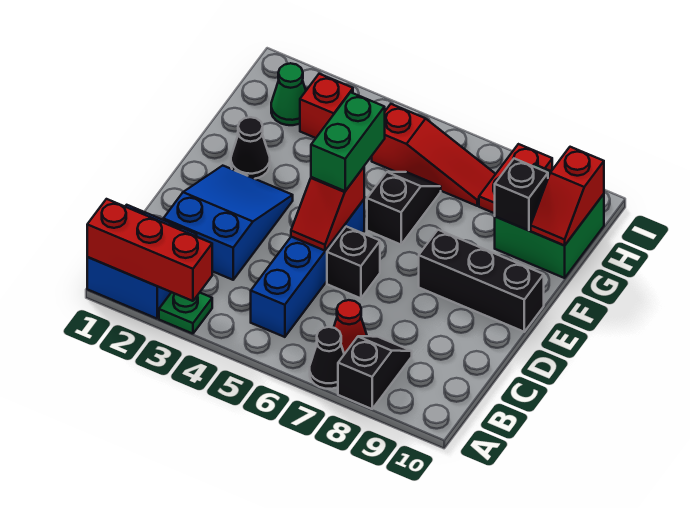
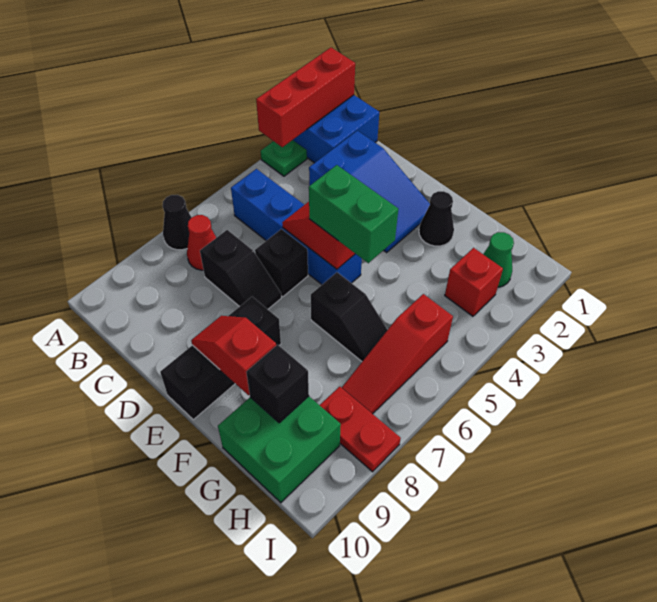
black 1x2 slope [338,336,412,409] -> black 1x2 slope moved to [200,230,281,309]
red 1x2 slope [531,147,604,246] -> red 1x2 slope moved to [191,316,276,395]

